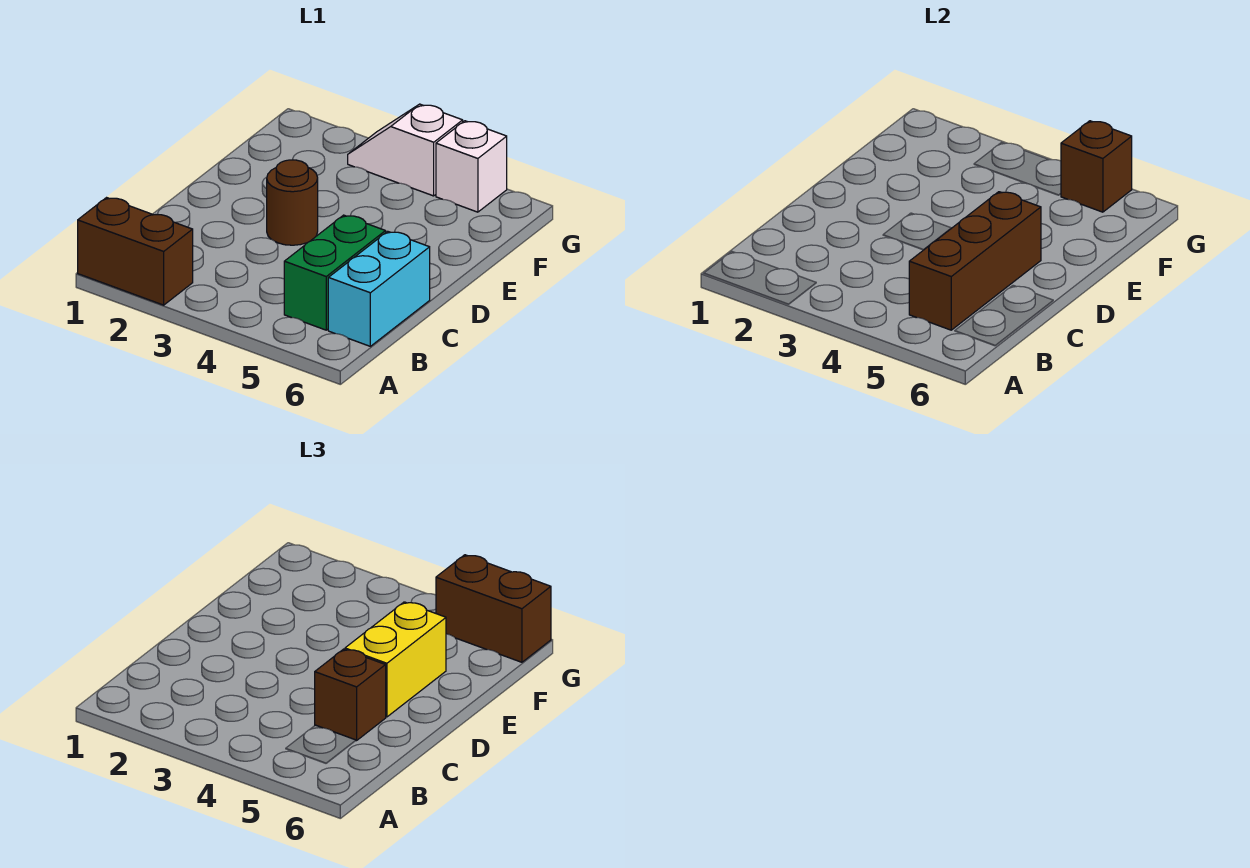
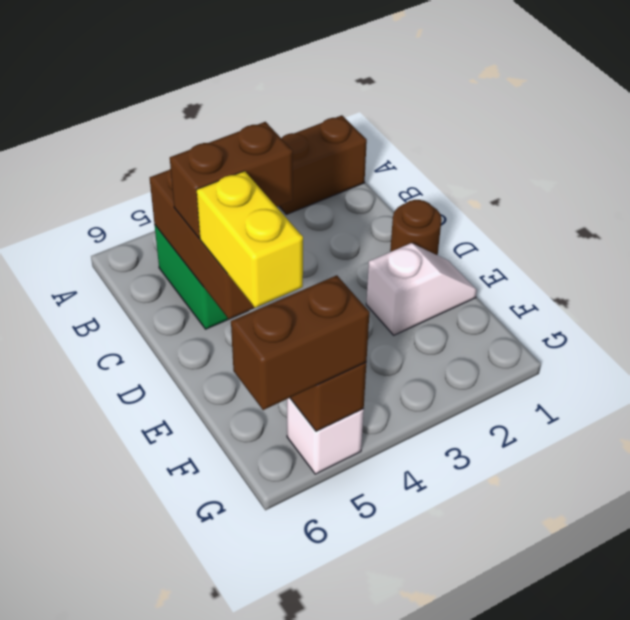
cyan 1x2 brick [328,231,430,346] -> none
brown 1x1 brick [315,649,386,741] -> brown 1x2 brick [170,122,293,238]
brown 1x1 round brick [267,160,318,245] -> brown 1x1 round brick moved to [390,200,442,255]
white 1x2 slope [348,104,463,196] -> white 1x2 slope moved to [366,243,477,335]

